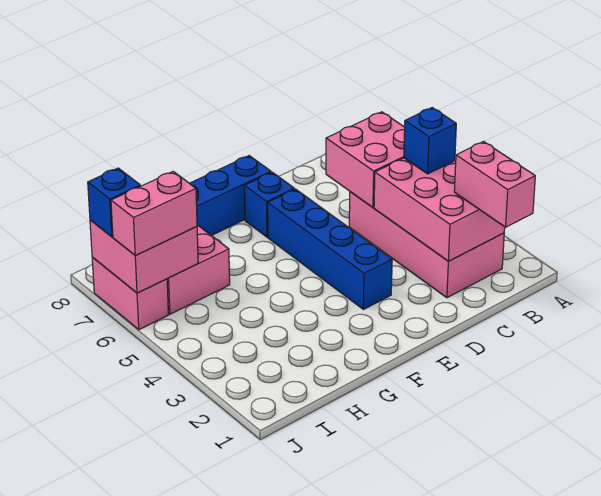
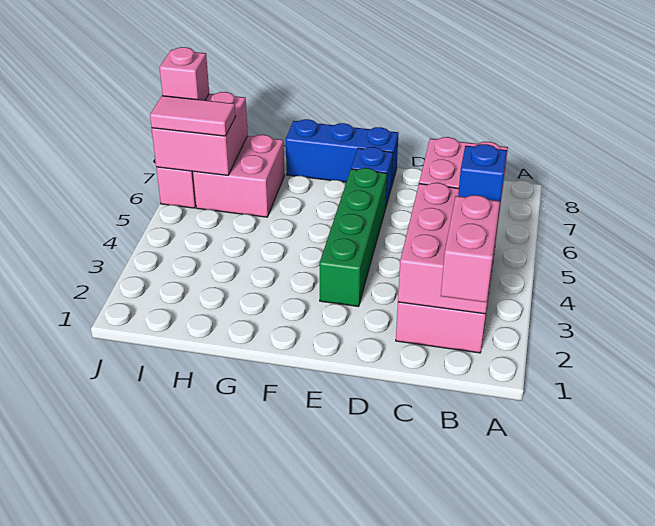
blue 1x4 brick [268,189,392,309] -> green 1x4 brick [320,168,387,307]
pink 1x2 brick [111,171,197,256] -> pink 1x2 tile [150,96,236,136]
blue 1x1 brick [88,168,140,237] -> pink 1x1 brick [159,47,209,100]

